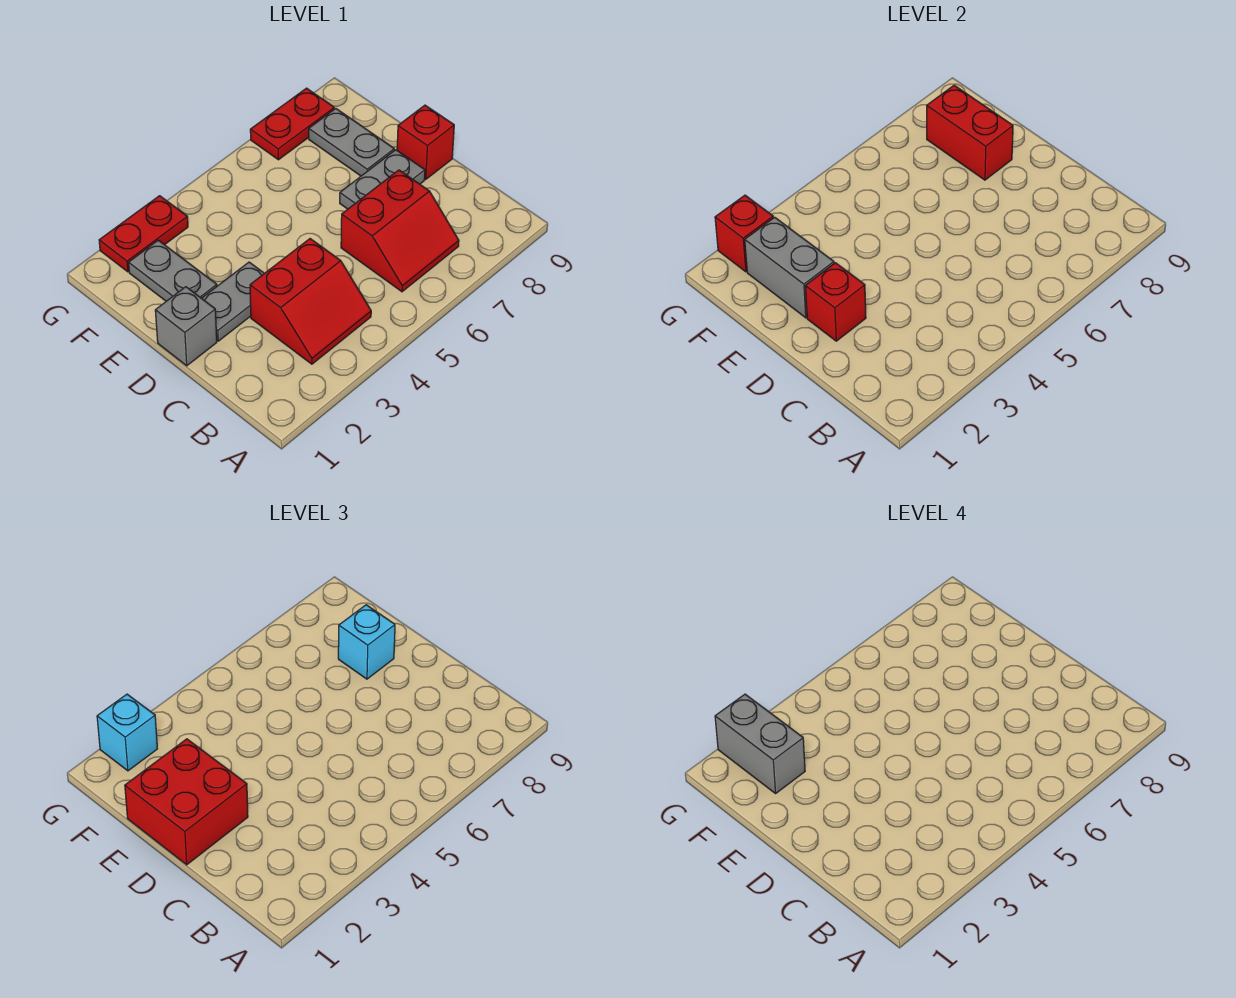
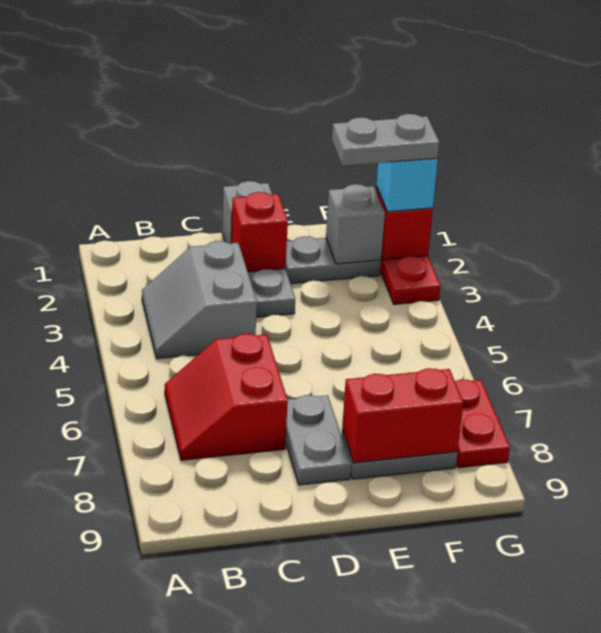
red 2x2 slope [250,239,371,364] -> grey 2x2 slope [142,241,257,359]
red 2x2 brick [125,739,248,865] -> none
red 1x1 brick [397,105,454,179] -> none
grey 1x2 brick [745,217,834,318] -> grey 1x1 brick [326,184,385,264]
cyan 1x1 brick [338,605,395,679] -> none
grey 1x2 brick [715,694,805,793] -> grey 1x2 plate [332,114,439,166]

